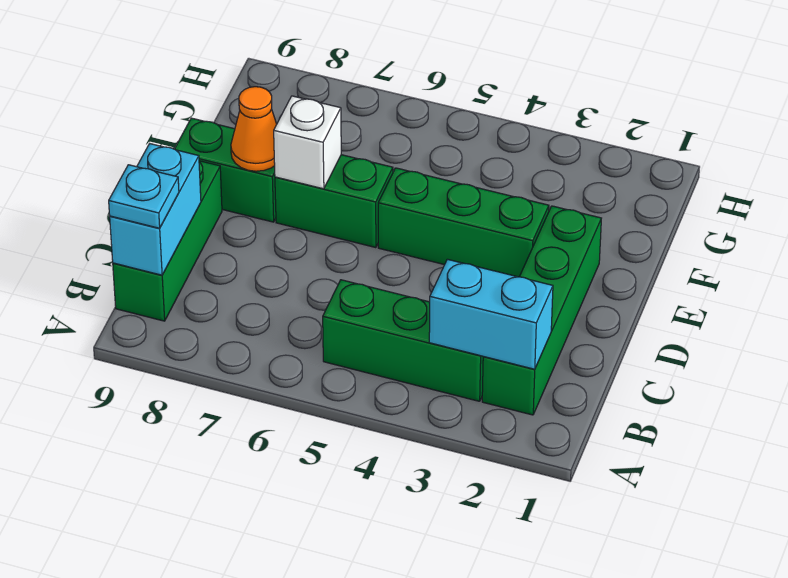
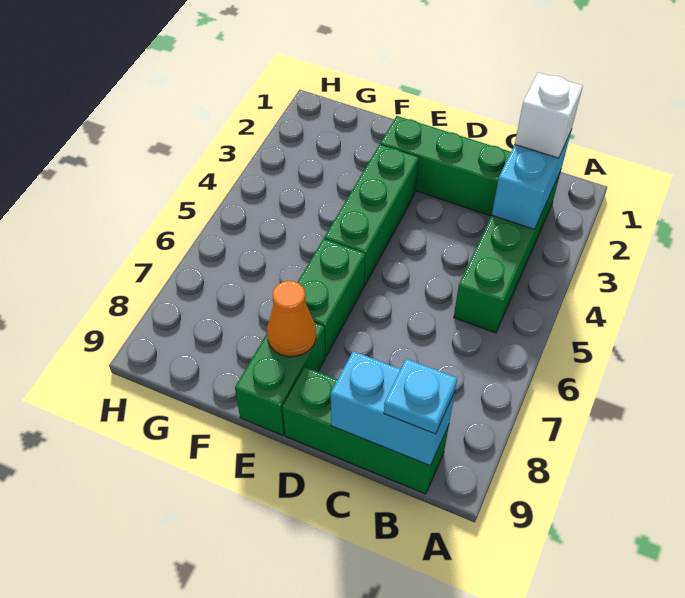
white 1x1 brick [274,96,341,189] -> white 1x1 brick moved to [515,73,583,158]

